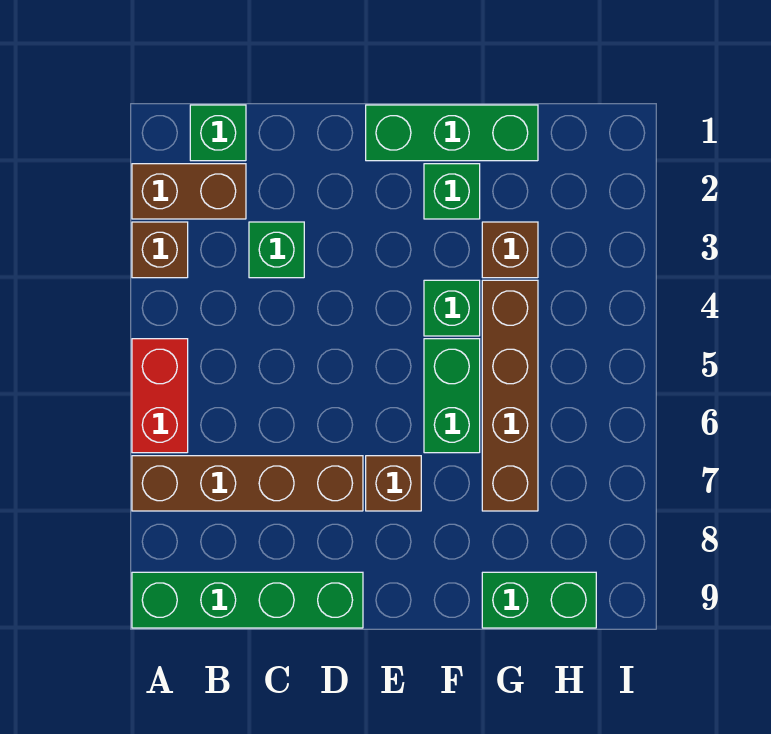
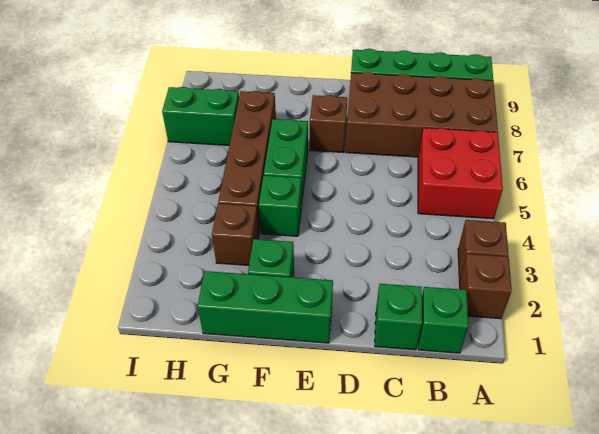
brown 1x2 brick [132,164,246,219] -> brown 1x1 brick [459,254,512,319]
red 1x2 brick [132,339,188,453] -> red 2x2 brick [418,128,503,219]
brown 1x4 brick [132,456,363,511] -> brown 2x4 brick [346,72,498,157]
green 1x1 brick [249,222,304,278] -> green 1x1 brick moved to [375,284,422,350]
green 1x2 brick [482,572,596,628] -> green 1x2 brick moved to [162,87,239,145]

